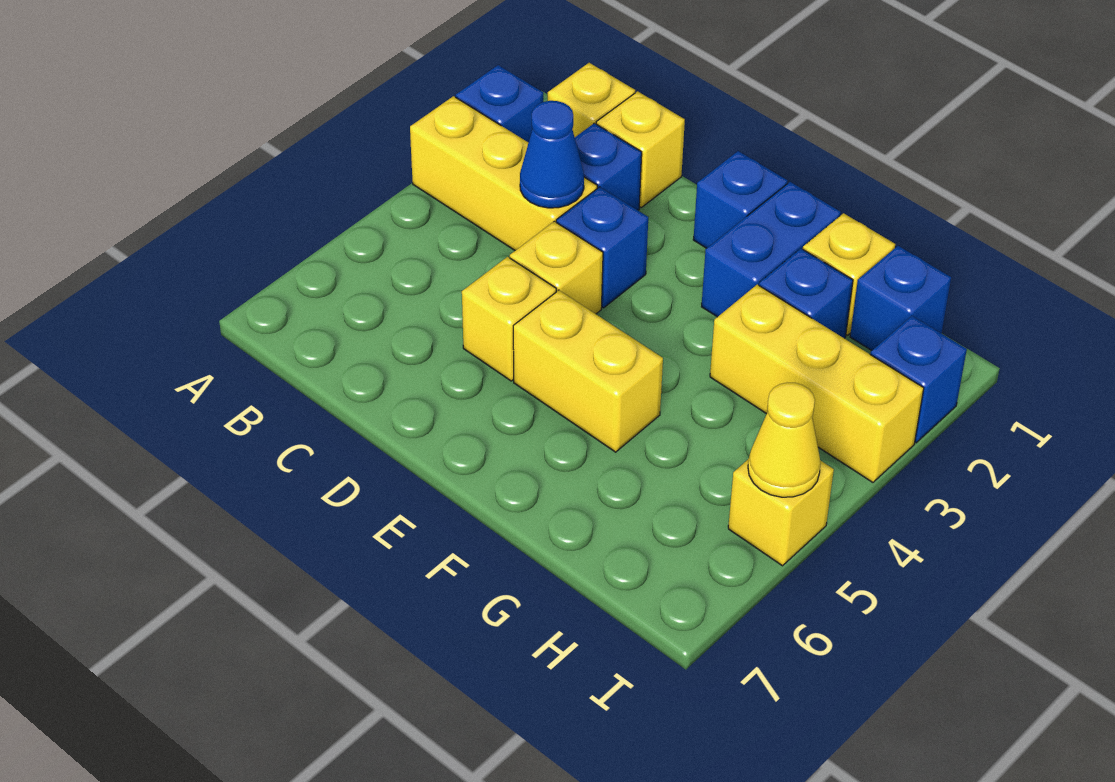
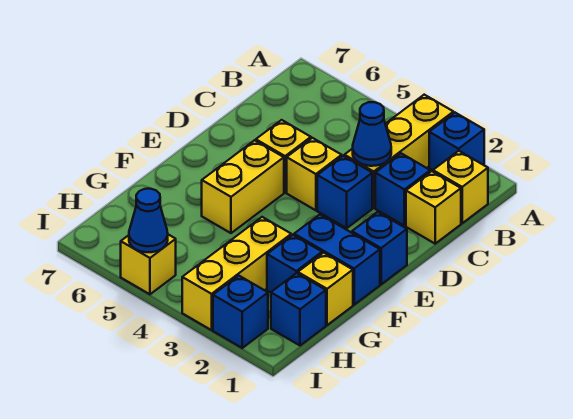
yellow 1x1 cone [748,383,821,497] -> blue 1x1 cone [129,189,168,252]

